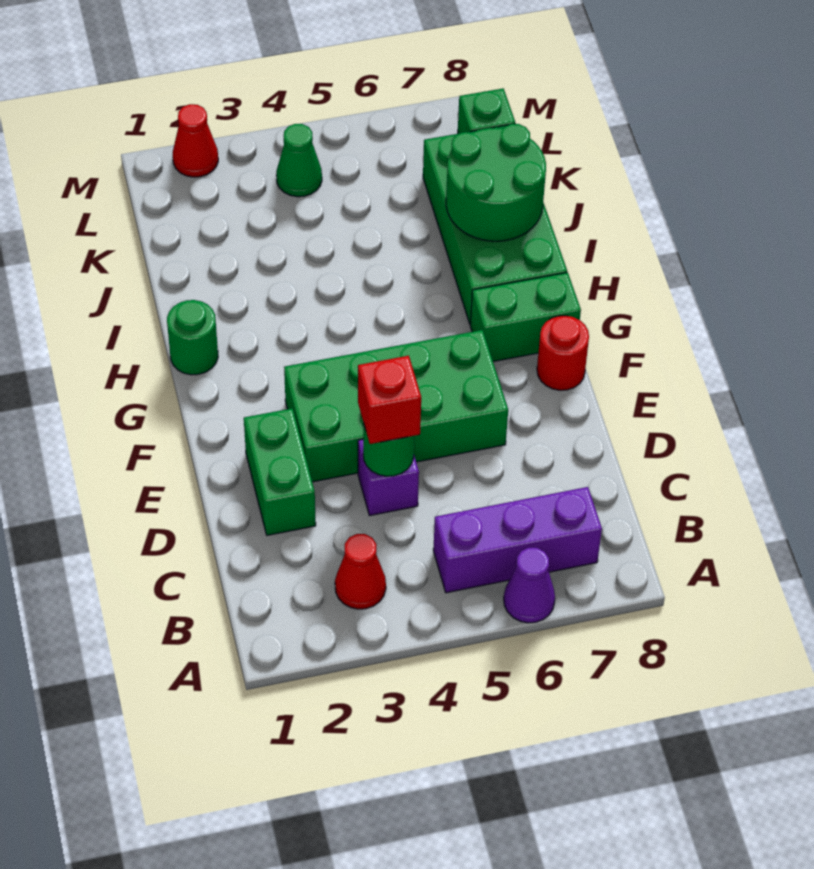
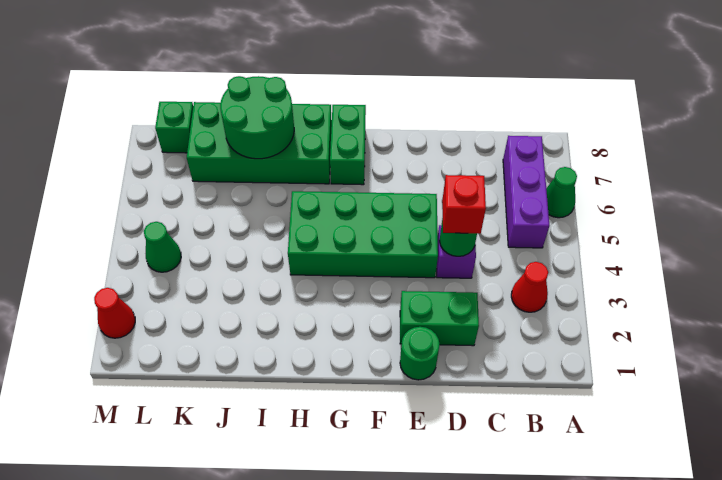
purple 1x1 cone [504,548,555,623] -> green 1x1 cone [546,167,577,218]
green 2x4 brick [284,330,508,482] -> green 2x4 brick turned to [288,191,438,278]
red 1x1 round brick [537,316,589,390] -> none
green 1x1 round brick [167,300,218,375] -> green 1x1 round brick moved to [400,327,440,380]

